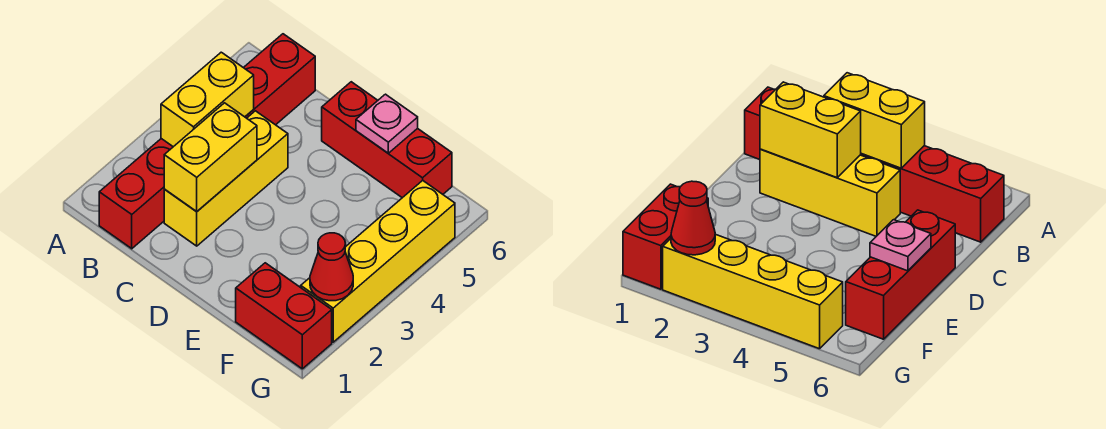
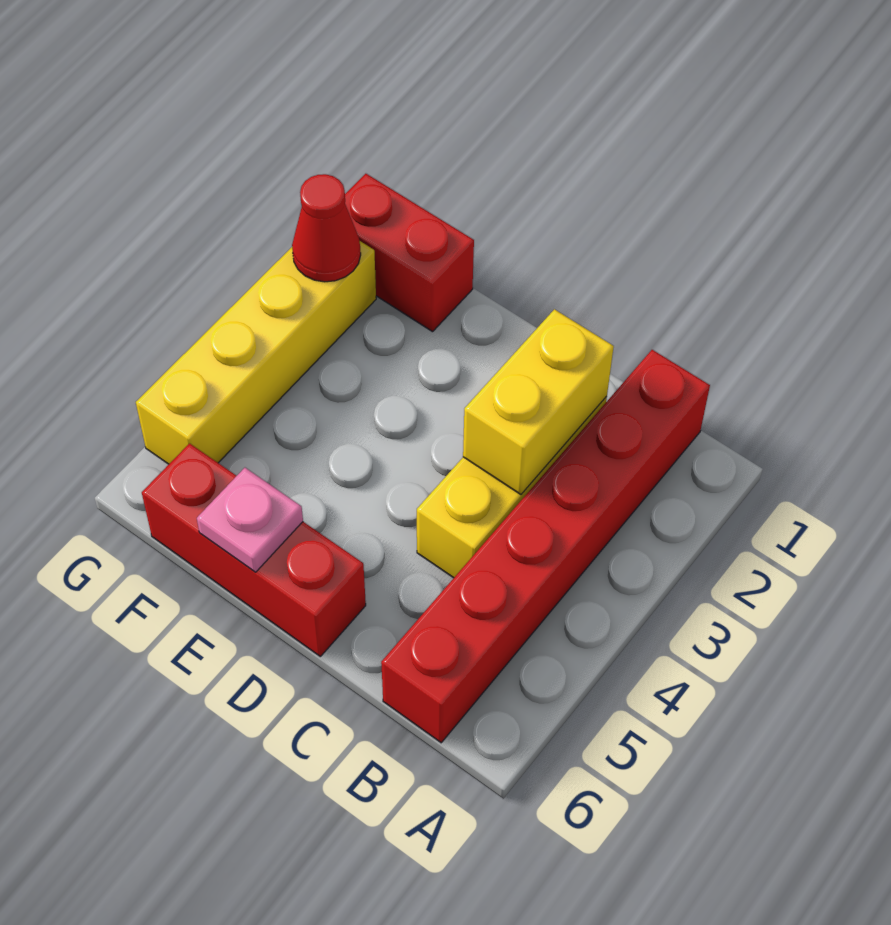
yellow 1x2 brick [161,52,254,147] -> none

